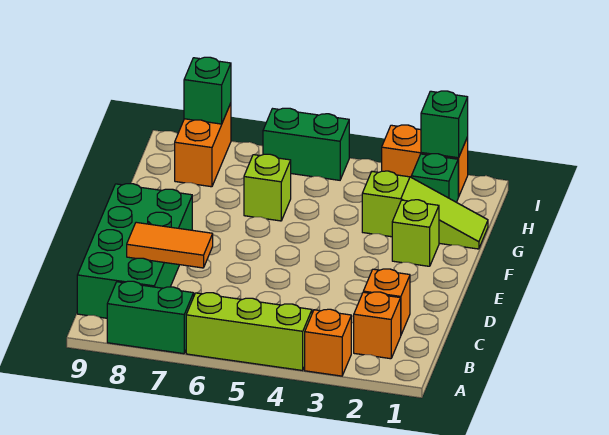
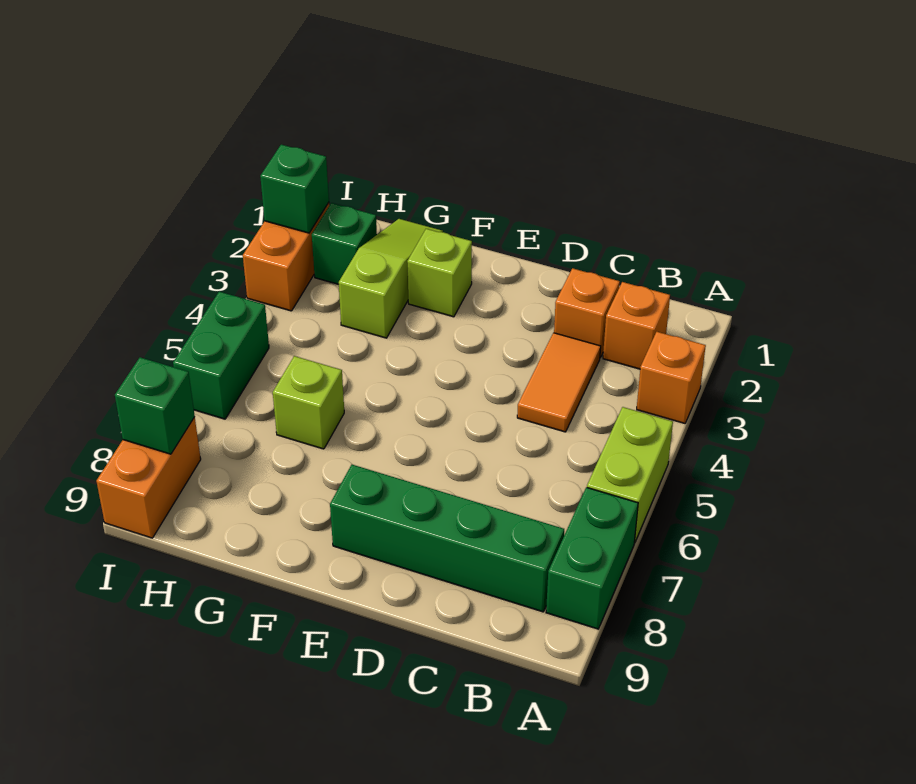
lime 1x3 brick [186,293,312,370] -> lime 1x2 brick [587,407,673,543]
green 2x4 brick [77,184,192,318] -> green 1x4 brick [330,465,564,612]
orange 1x2 tile [127,222,213,268] -> orange 1x2 tile moved to [517,333,601,432]
orange 1x2 brick [175,103,231,187] -> orange 1x2 brick turned to [96,417,201,538]

